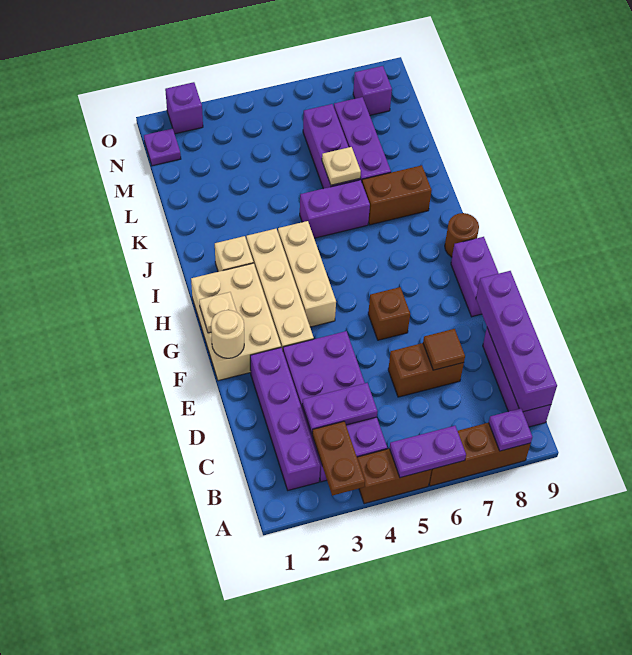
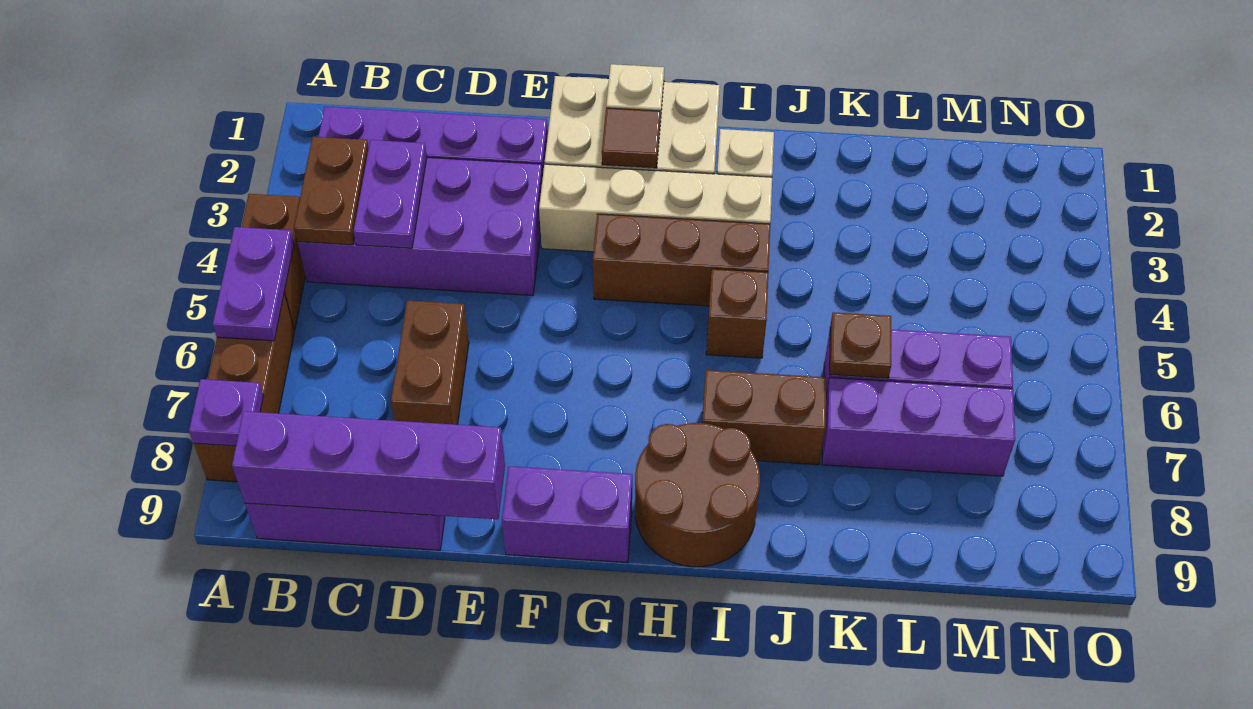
brown 1x2 plate [312,421,365,496] -> brown 1x2 plate turned to [294,137,369,245]
brown 1x1 tile [423,329,465,370] -> brown 1x1 tile moved to [602,108,661,168]
tan 1x1 round brick [211,310,244,358] -> none
brown 1x1 brick [368,287,410,340] -> brown 1x1 brick moved to [706,269,768,358]
tan 1x3 brick [278,221,336,327] -> brown 1x3 brick [593,214,770,306]
brown 1x1 round brick [445,213,479,257] -> brown 2x2 round brick [635,423,760,567]
purple 1x2 brick [300,180,370,238] -> none
brown 1x2 brick [362,165,432,225] -> brown 1x2 brick turned to [702,370,826,465]
tan 1x1 plate [322,147,361,185] -> brown 1x1 plate [830,312,891,378]
purple 1x1 plate [144,129,181,166] -> none
purple 1x1 brick [353,66,392,115] -> none
purple 1x1 brick [165,82,203,134] -> none

